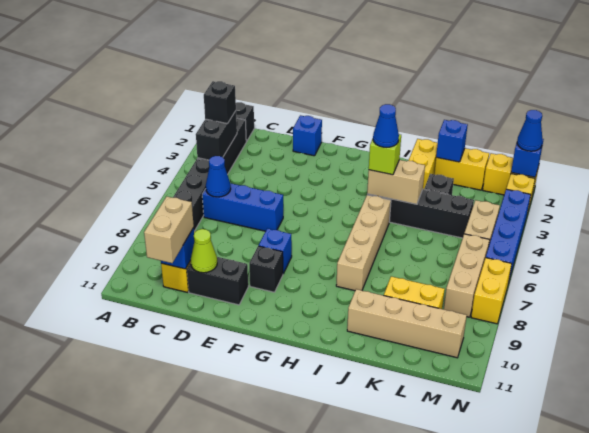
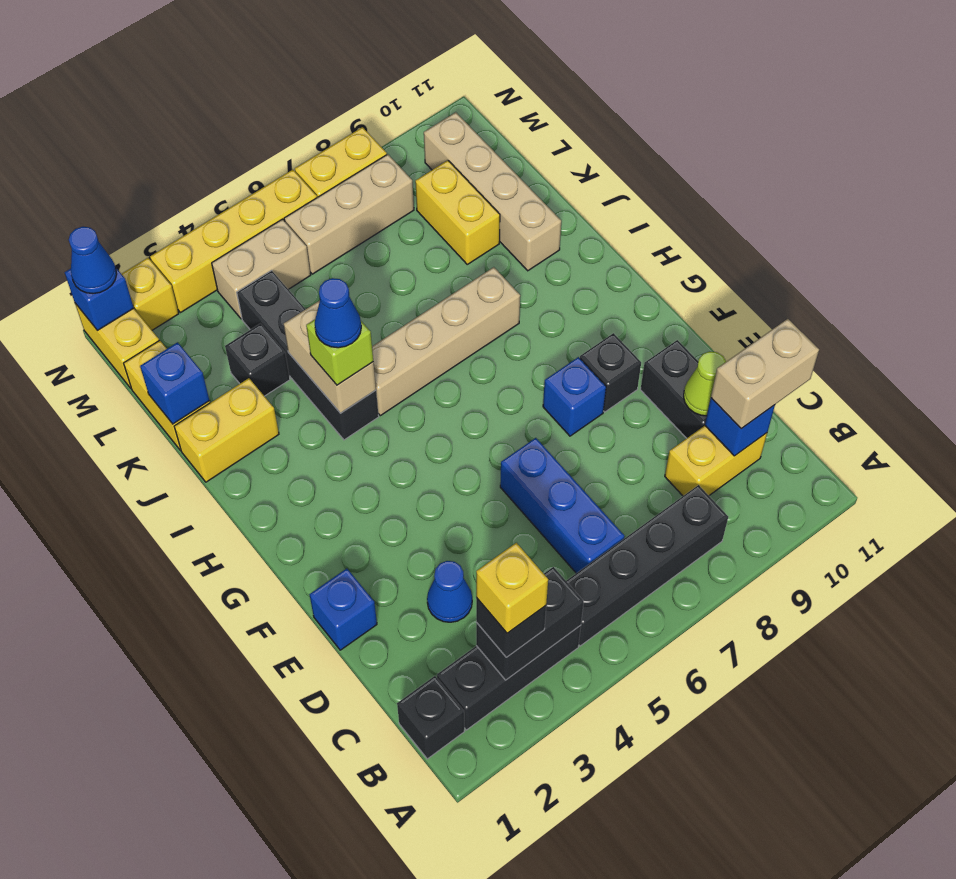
none -> yellow 1x1 brick [476,543,548,633]
blue 1x1 cone [206,156,231,197] -> blue 1x1 cone moved to [427,561,472,622]
blue 1x4 brick [486,189,531,283] -> yellow 1x4 brick [150,170,317,313]

